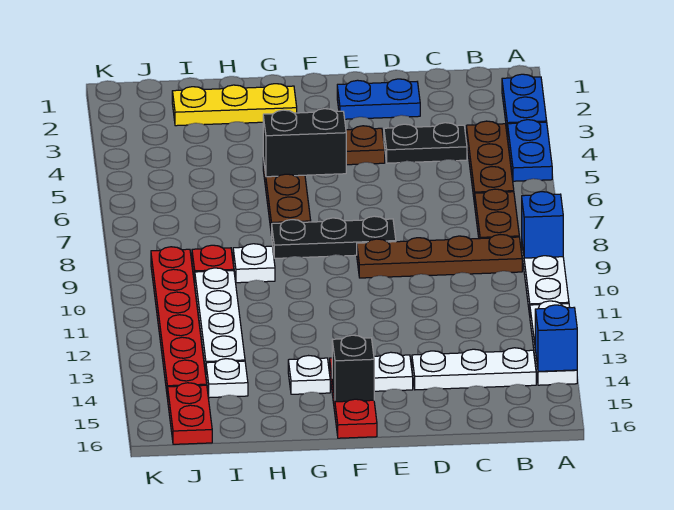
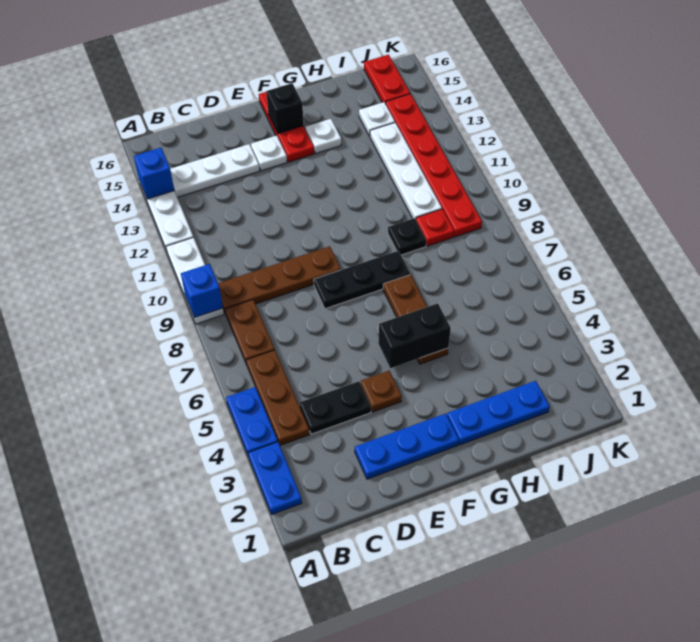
blue 1x2 plate [337,79,420,119] -> blue 1x3 plate [355,413,459,479]
yellow 1x3 plate [172,84,297,126] -> blue 1x3 plate [447,381,550,445]
white 1x1 plate [233,244,275,283] -> black 1x1 plate [388,218,426,255]

